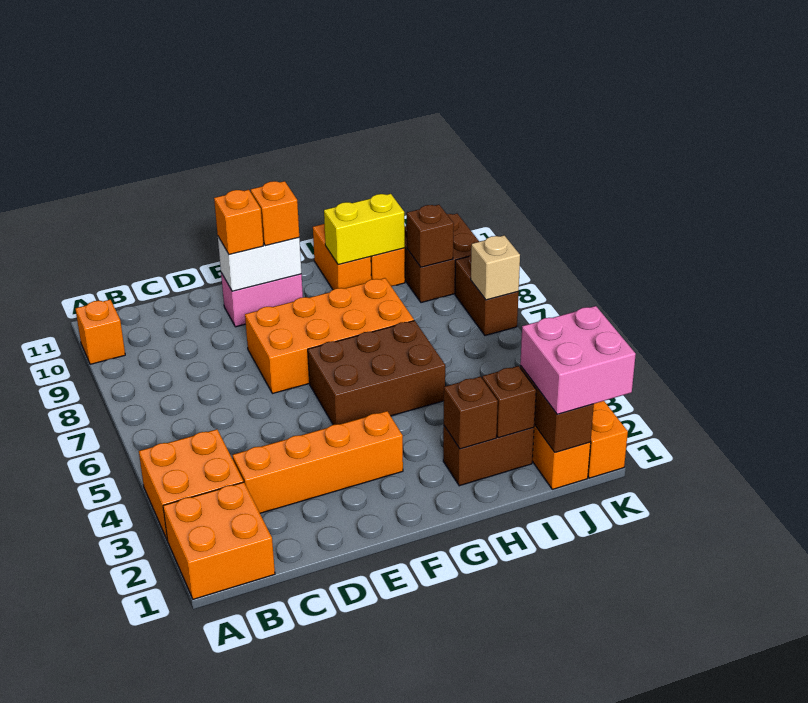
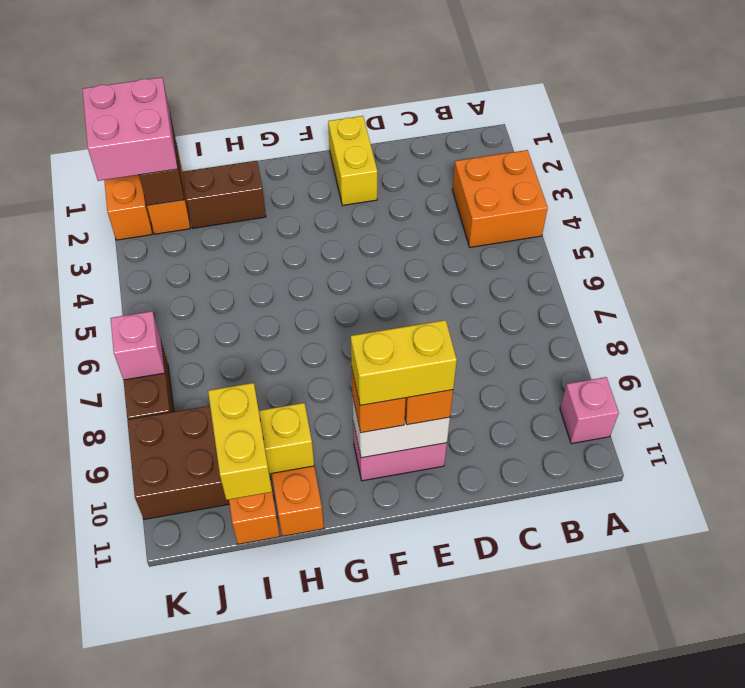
orange 2x2 brick [163,482,275,599] -> none
orange 1x1 brick [75,300,125,364] -> pink 1x1 brick [560,377,619,444]
orange 1x4 brick [233,411,403,513] -> none
none -> yellow 1x2 brick [328,116,377,205]
orange 2x4 brick [245,278,414,394] -> none
none -> yellow 1x2 brick [351,320,457,406]
brown 2x3 brick [308,321,445,425] -> none
brown 1x1 brick [444,377,498,449] -> none
brown 1x1 brick [482,366,536,438] -> none
none -> yellow 1x2 brick [208,383,272,500]
brown 1x1 brick [407,205,454,267] -> none
tan 1x1 brick [471,235,520,300] -> pink 1x1 brick [111,311,165,380]

